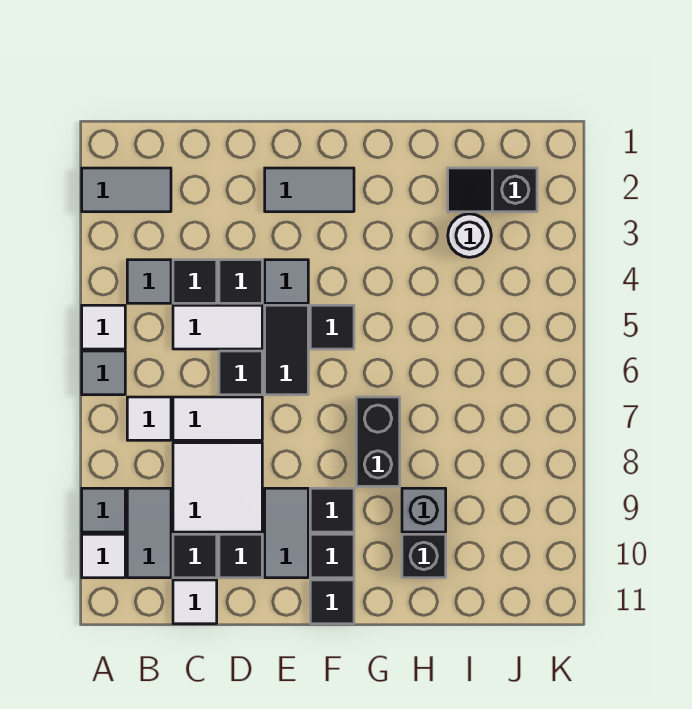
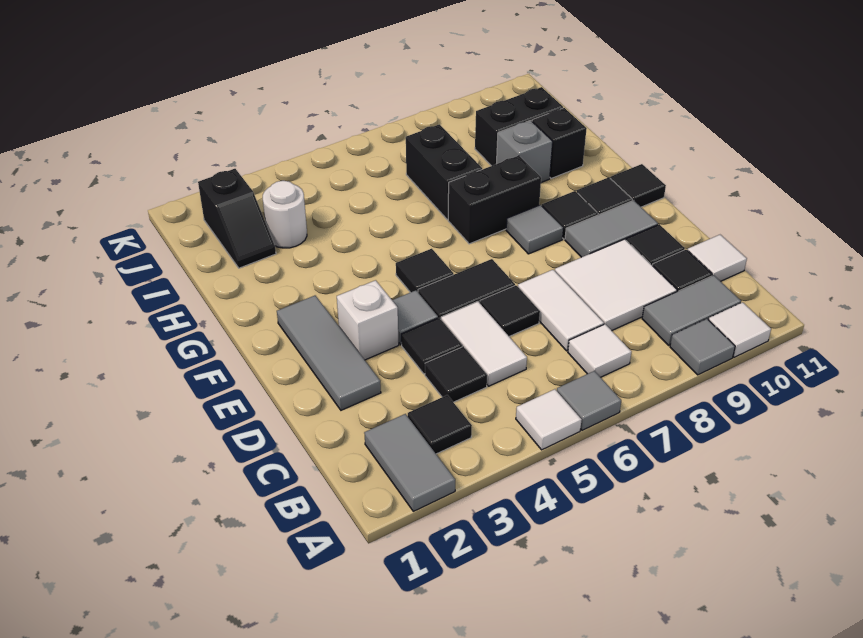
none -> black 1x1 tile [408,395,472,454]
grey 1x1 tile [127,260,171,303] -> grey 1x1 tile moved to [506,205,563,254]
grey 1x2 tile [265,168,354,212] -> grey 1x3 tile [277,296,381,410]
none -> white 1x1 brick [337,280,399,360]
none -> black 1x2 brick [406,124,482,220]
none -> black 1x2 brick [475,87,563,166]

